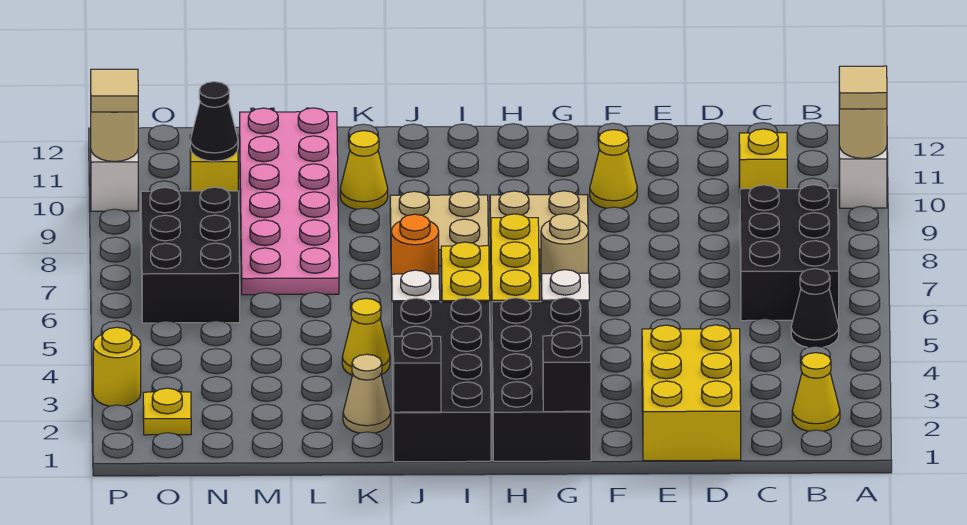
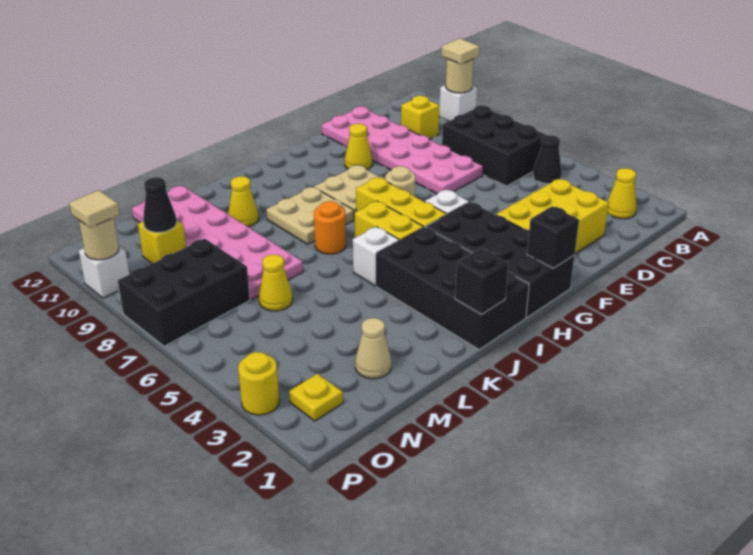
yellow 2x3 brick [642,325,741,461] -> yellow 2x3 brick turned to [496,179,609,254]
none -> pink 2x6 plate [322,107,483,194]
tan 1x1 cone [343,354,391,433] -> tan 1x1 cone moved to [355,318,391,379]
yellow 1x1 cone [342,298,390,375] -> yellow 1x1 cone moved to [259,255,293,311]
black 2x3 brick [141,187,240,323] -> black 2x3 brick turned to [118,239,250,346]

